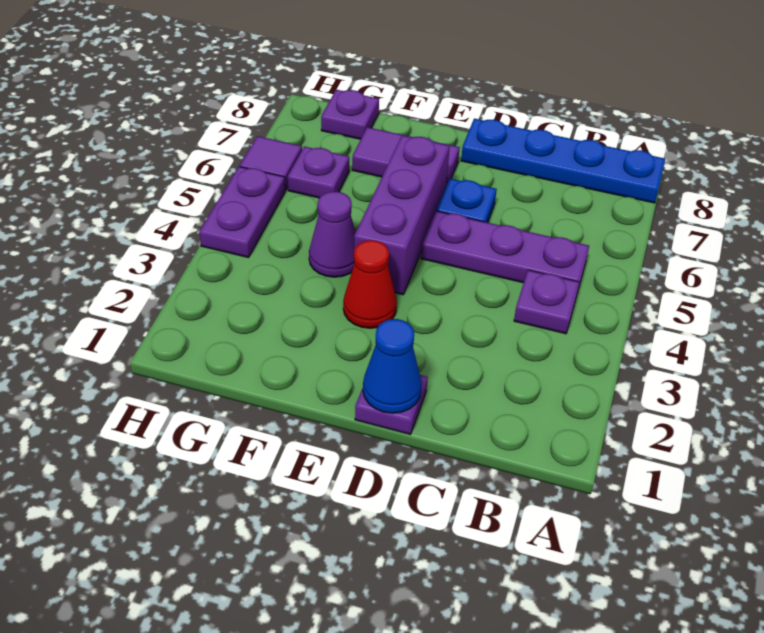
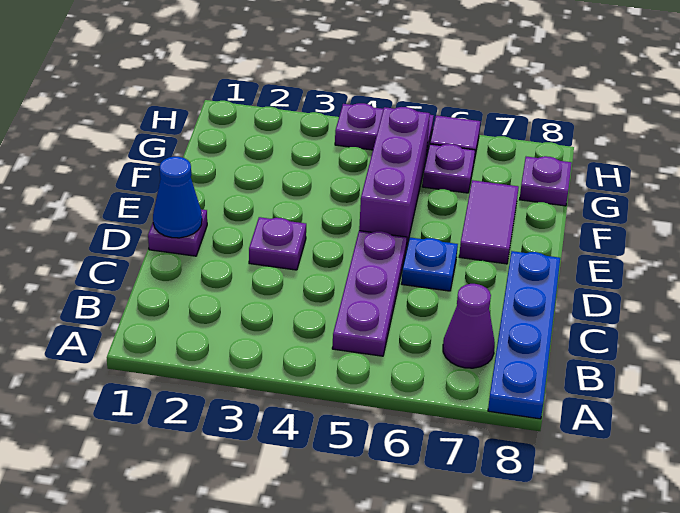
purple 1x1 plate [514,270,580,334] -> purple 1x1 plate moved to [249,217,306,270]
red 1x1 cone [343,240,397,328] -> none
purple 1x3 brick [354,135,450,295] -> purple 1x3 brick turned to [359,107,430,249]
purple 1x1 cone [309,192,356,277] -> purple 1x1 cone moved to [443,284,495,368]

